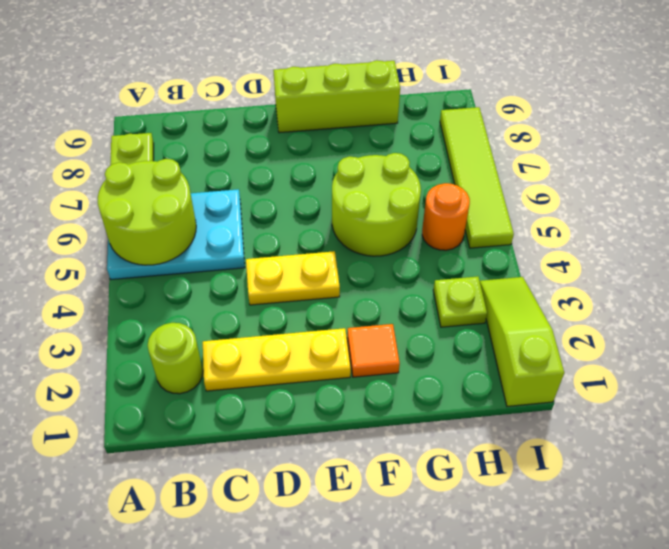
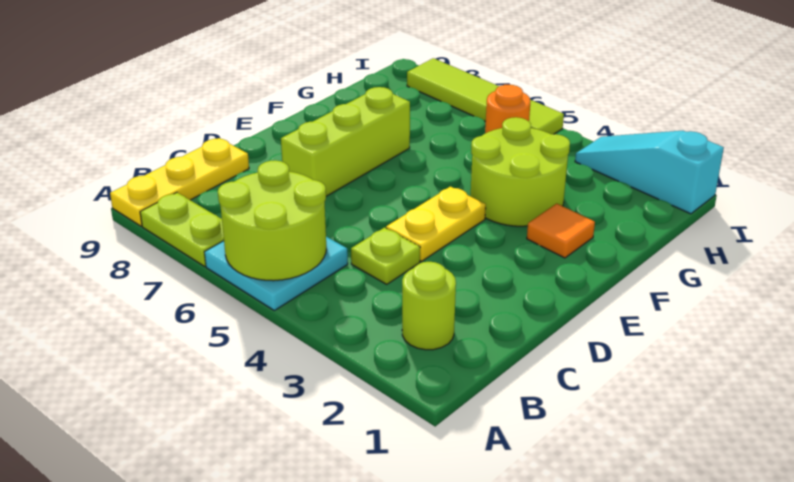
cyan 2x3 plate [107,189,245,279] -> cyan 2x2 plate [205,237,348,310]
yellow 1x3 plate [203,328,351,391] -> yellow 1x3 plate moved to [110,138,249,226]
lime 1x3 brick [273,60,400,133] -> lime 1x3 brick moved to [281,87,410,196]
lime 2x2 round brick [332,153,421,256] -> lime 2x2 round brick moved to [471,117,570,226]
lime 1x1 plate [433,276,487,327] -> lime 1x1 plate moved to [351,228,420,284]
lime 1x3 slope [480,277,564,406] -> cyan 1x3 slope [575,131,724,214]

